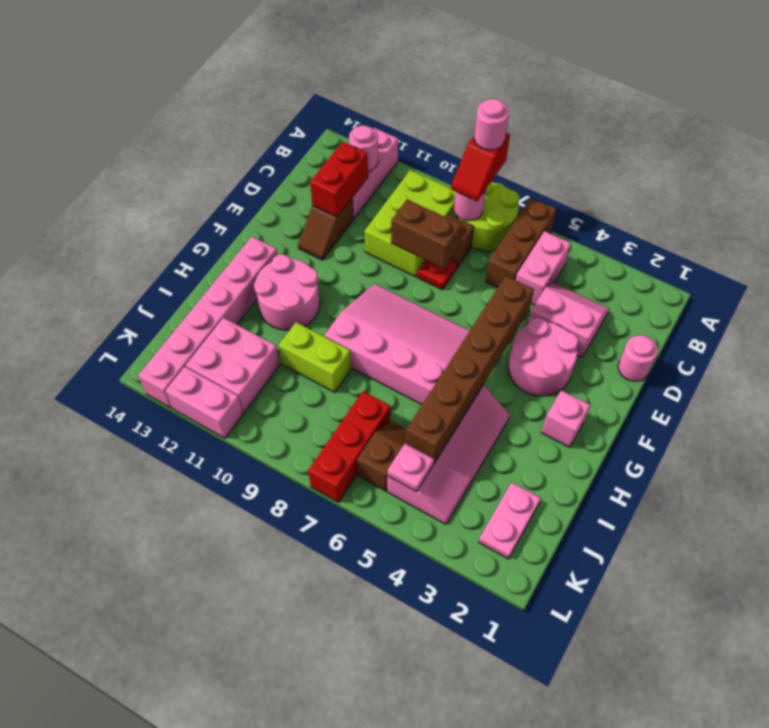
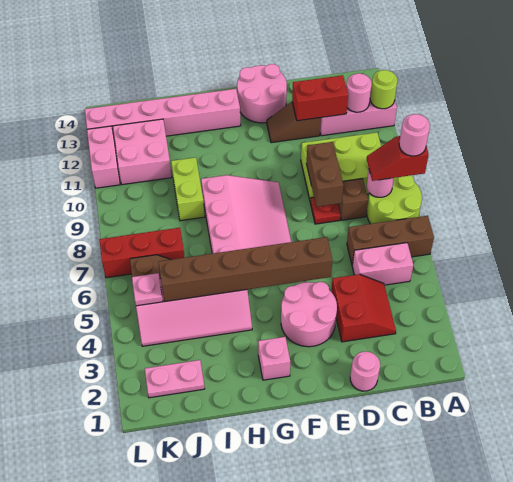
none -> lime 1x1 round brick [370,70,397,109]
pink 2x2 slope [528,283,609,357] -> red 2x2 slope [331,274,396,342]
pink 2x2 round brick [254,254,320,330] -> pink 2x2 round brick moved to [237,64,287,123]

